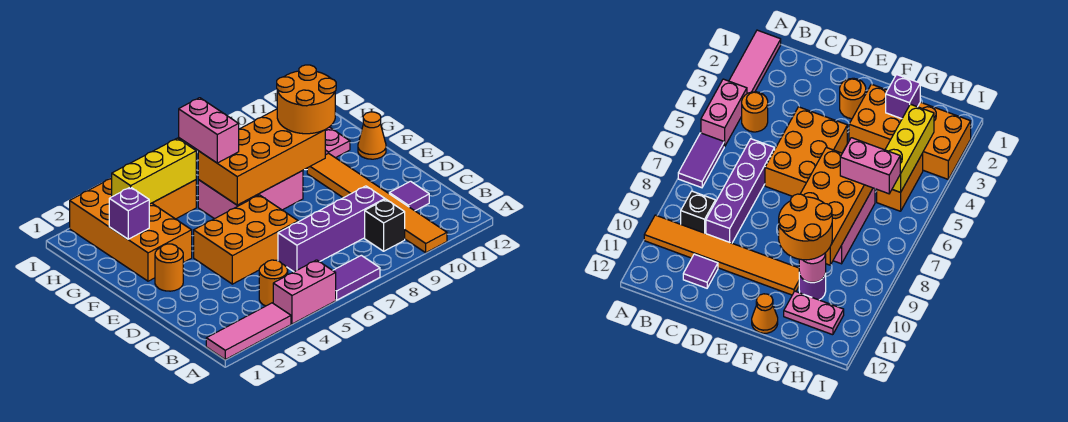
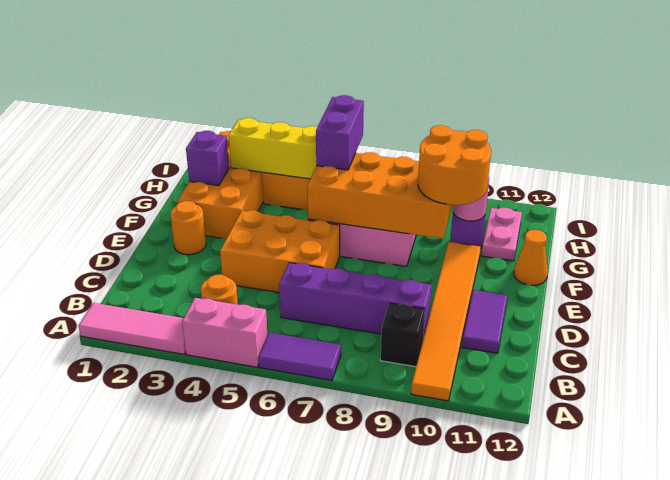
purple 1x1 tile [389,181,429,211] -> purple 1x2 tile [462,290,507,353]
pink 1x2 brick [179,98,239,163] -> purple 1x2 brick [316,95,364,170]

